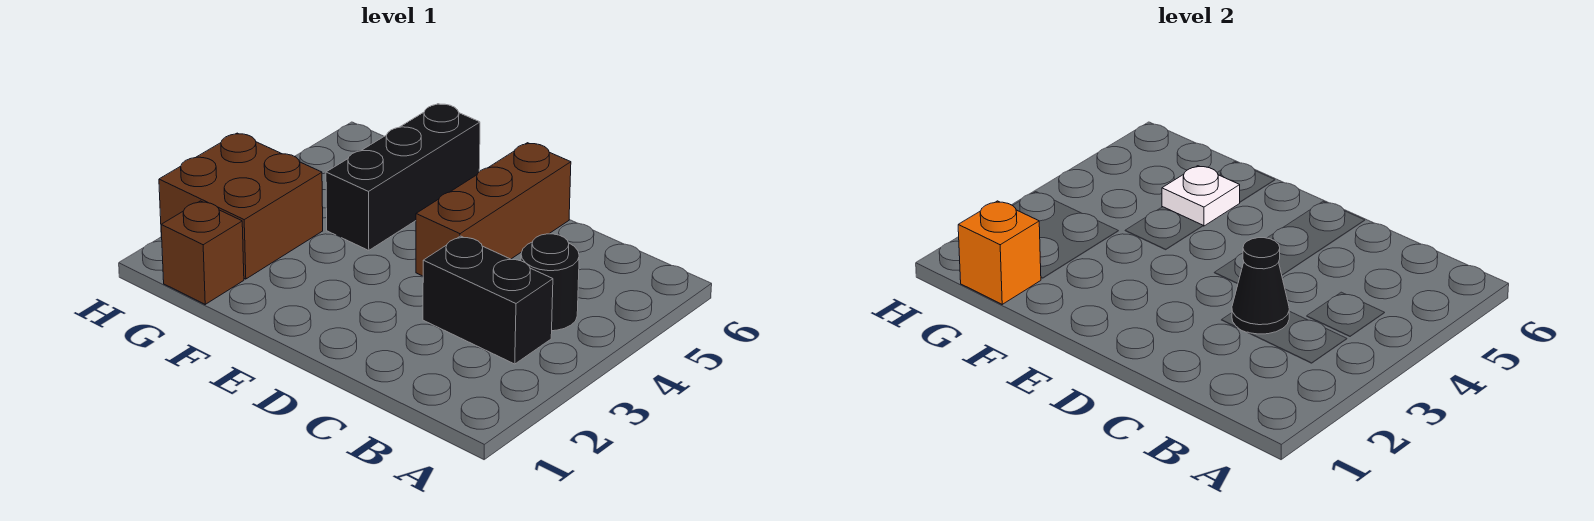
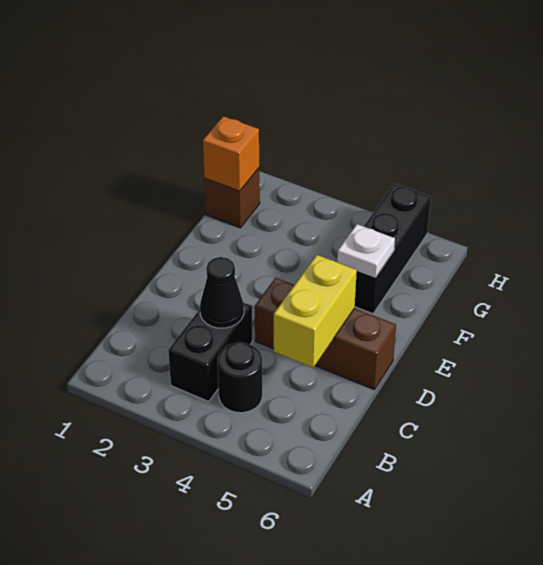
none -> yellow 1x2 brick [274,255,357,367]
black 1x3 brick [326,104,480,250] -> black 1x3 brick turned to [355,184,431,314]
brown 2x2 brick [159,133,323,279] -> none

